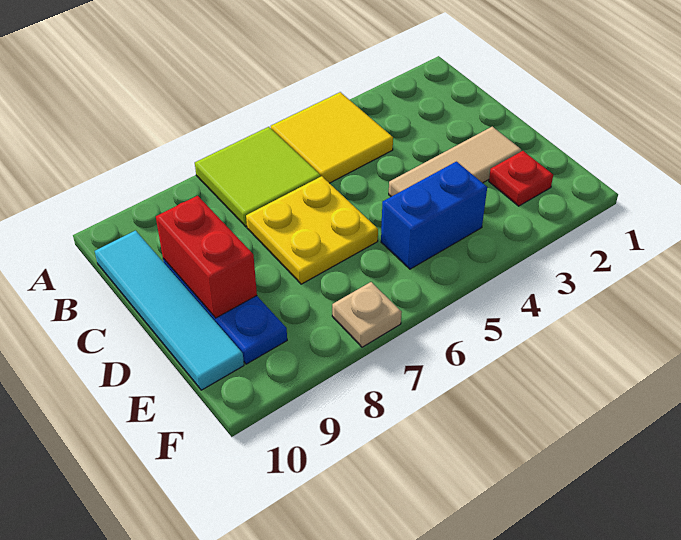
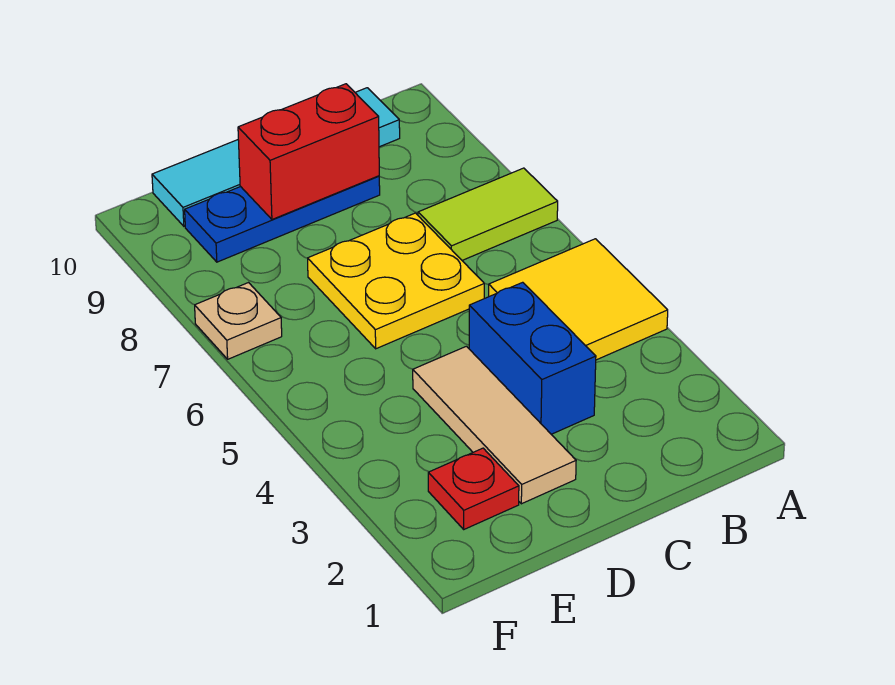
lime 2x2 tile [195,127,320,227] -> lime 1x2 tile [418,168,558,260]
blue 1x2 brick [381,162,487,269] -> blue 1x2 brick moved to [469,282,596,434]

